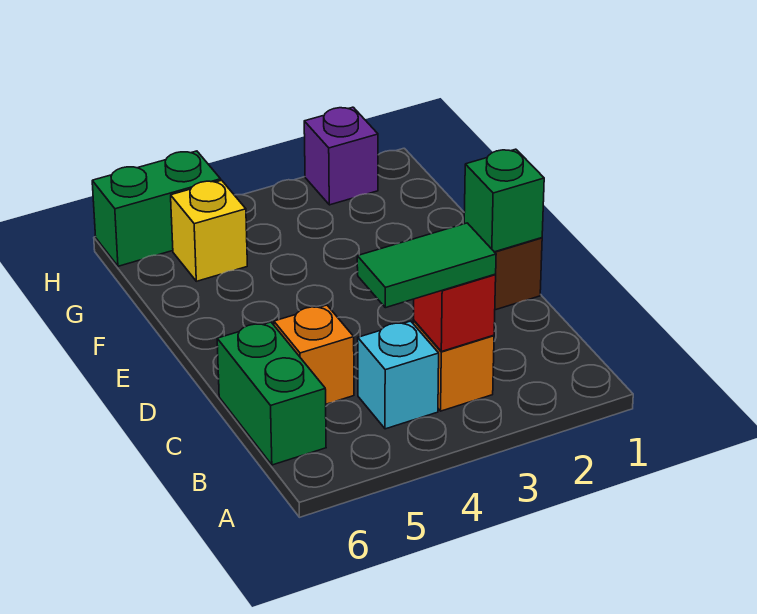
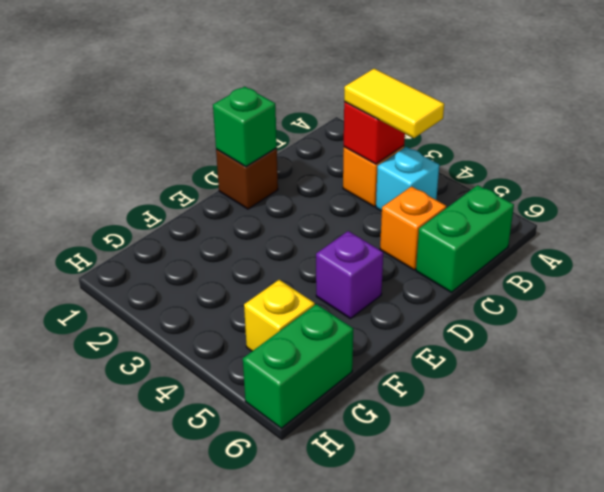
green 1x2 tile [357,223,496,308] -> yellow 1x2 tile [344,69,444,138]
purple 1x1 brick [304,107,378,205] -> purple 1x1 brick moved to [316,231,383,319]
green 1x2 brick [92,151,221,266] -> green 1x2 brick turned to [243,304,353,428]

